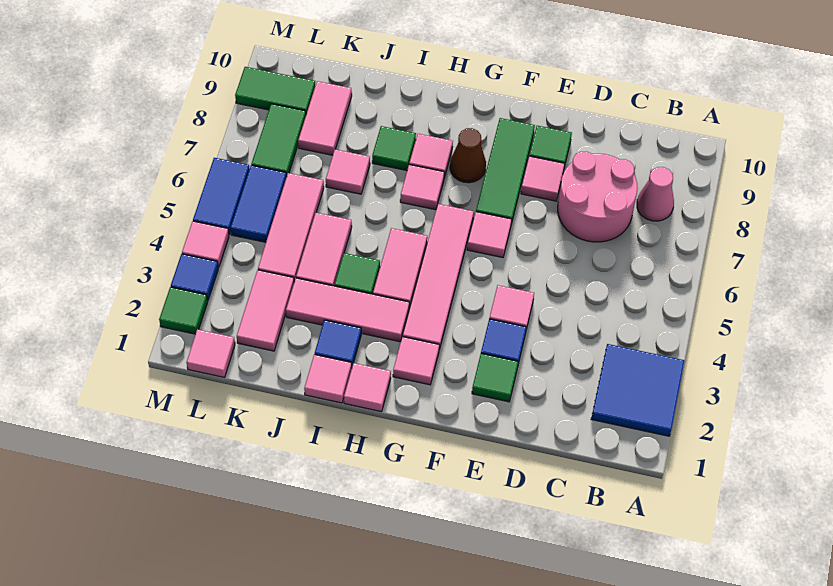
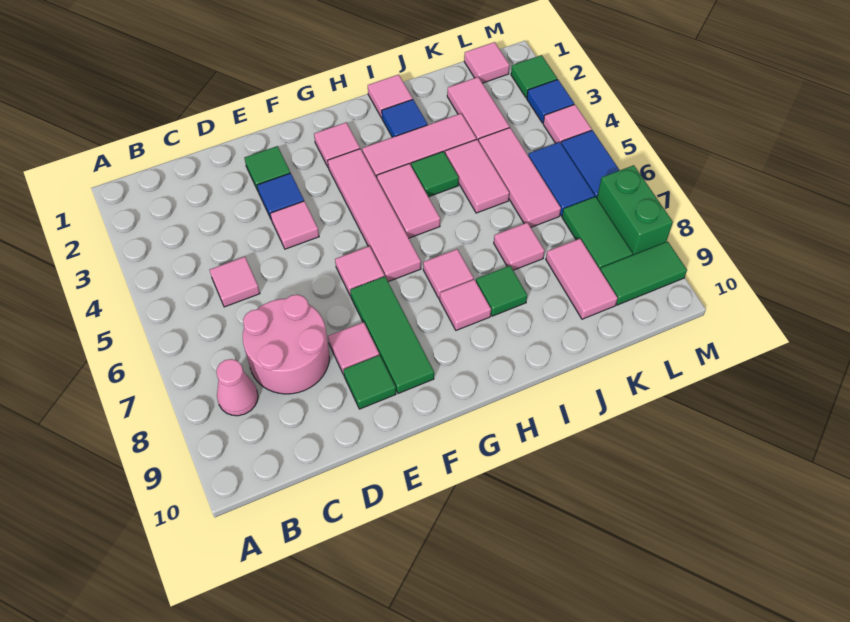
blue 2x2 tile [591,344,684,436] -> none
brown 1x1 cone [450,128,486,183] -> none
pink 1x1 tile [344,363,391,412] -> pink 1x1 tile moved to [210,257,260,307]
none -> green 1x2 brick [597,165,673,255]

